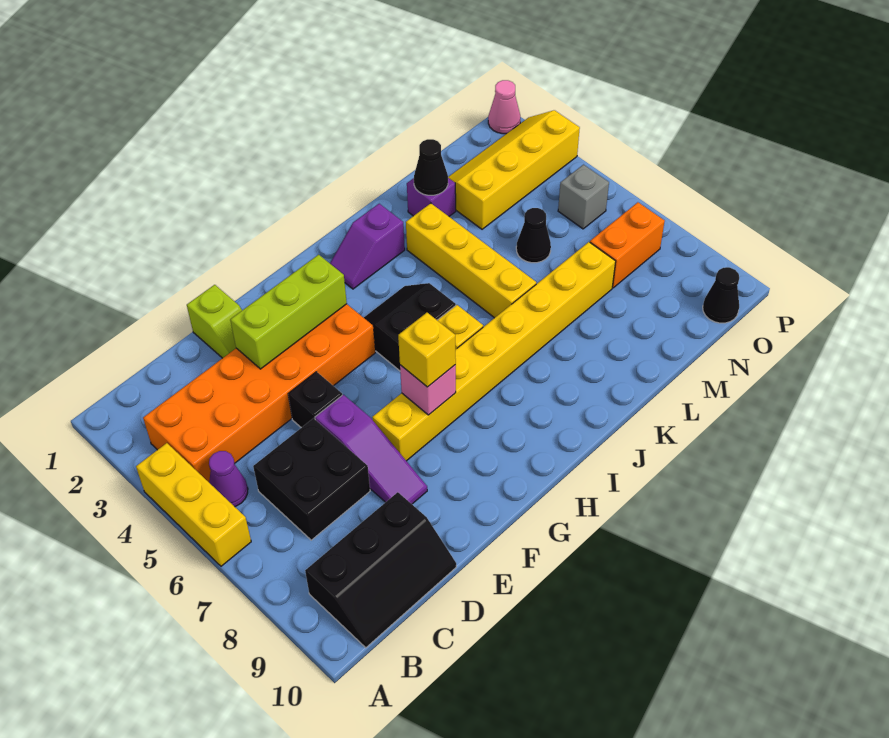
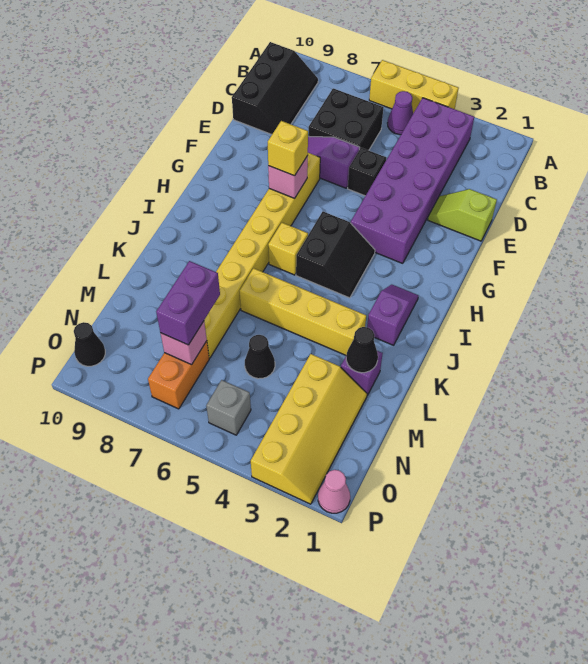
orange 2x6 brick [143,304,375,482] -> purple 2x6 brick [351,98,474,263]
black 2x3 slope [305,492,456,648] -> black 2x3 slope turned to [232,42,318,135]
lime 1x3 brick [230,255,347,369] -> none
none -> purple 1x2 brick [156,261,220,345]
none -> pink 1x1 brick [161,321,207,365]

